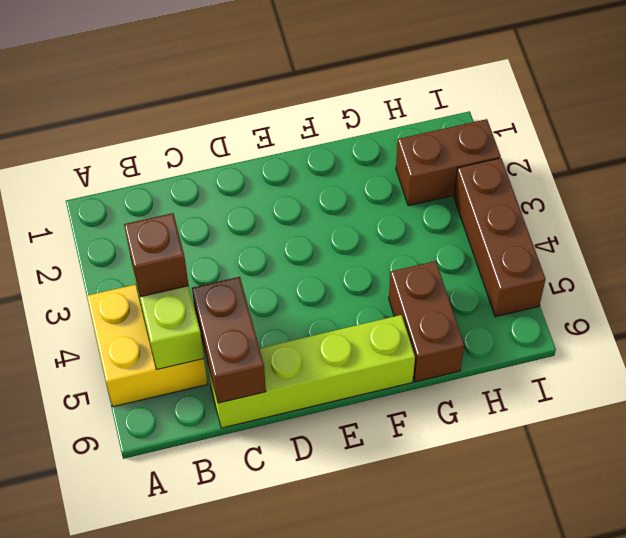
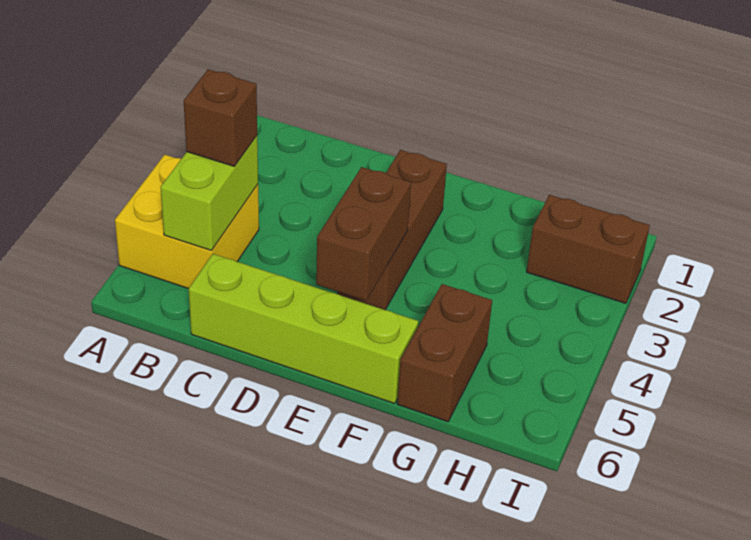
brown 1x2 brick [192,277,266,403] -> brown 1x2 brick moved to [316,167,411,301]
brown 1x3 brick [454,158,546,317] -> brown 1x3 brick moved to [338,150,447,310]

